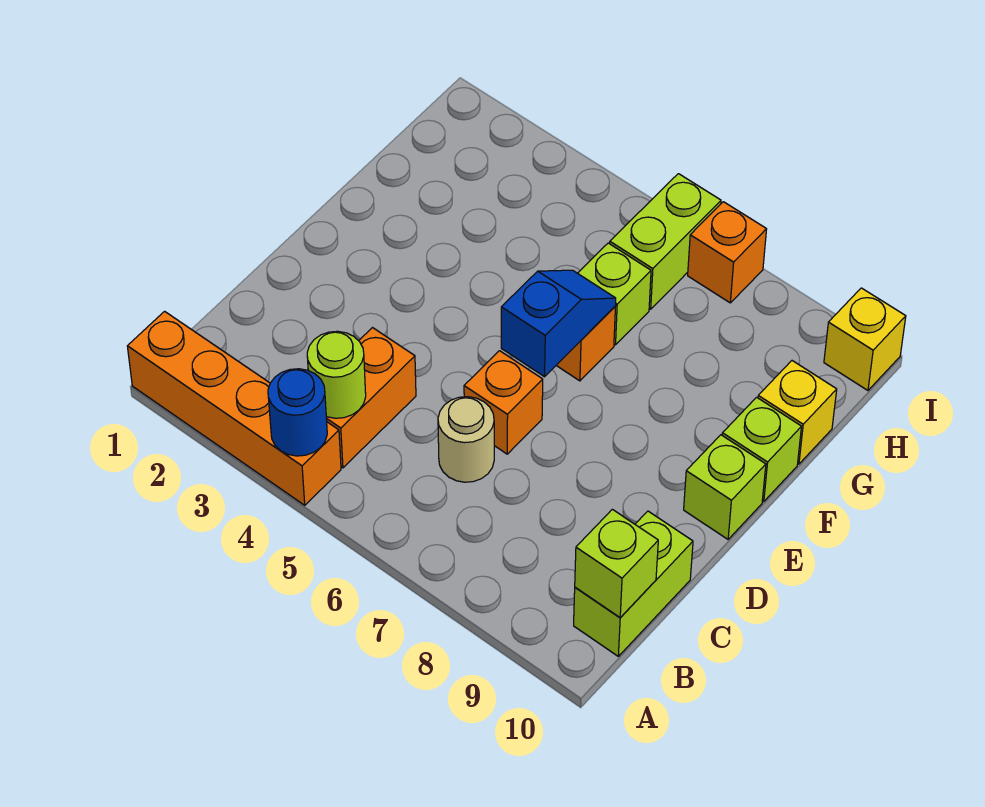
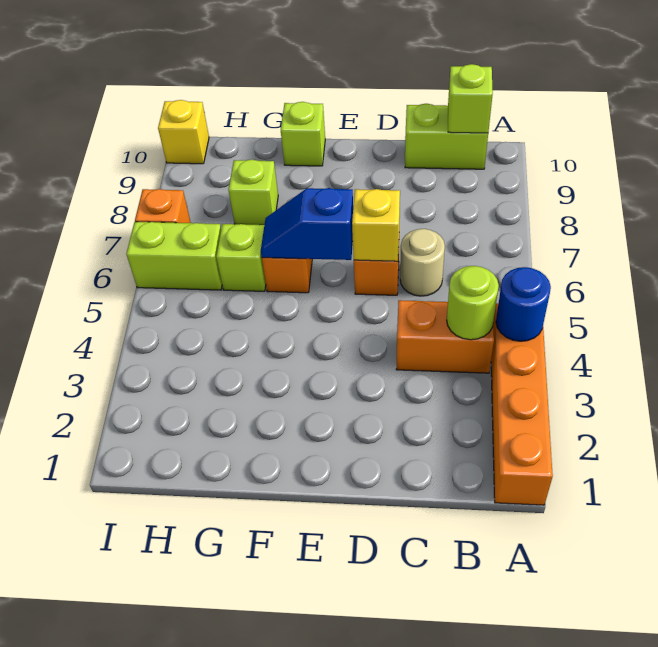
lime 1x1 brick [684,435,766,539] -> lime 1x1 brick moved to [228,159,278,225]
yellow 1x1 brick [758,361,837,464] -> yellow 1x1 brick moved to [352,189,400,261]

